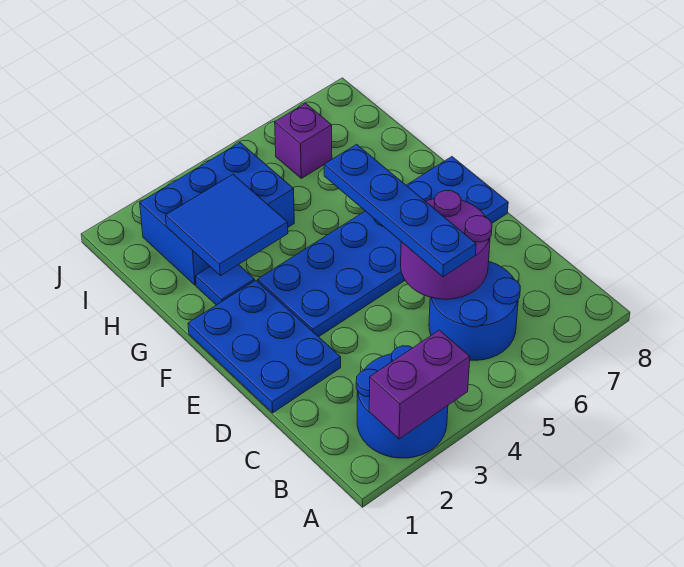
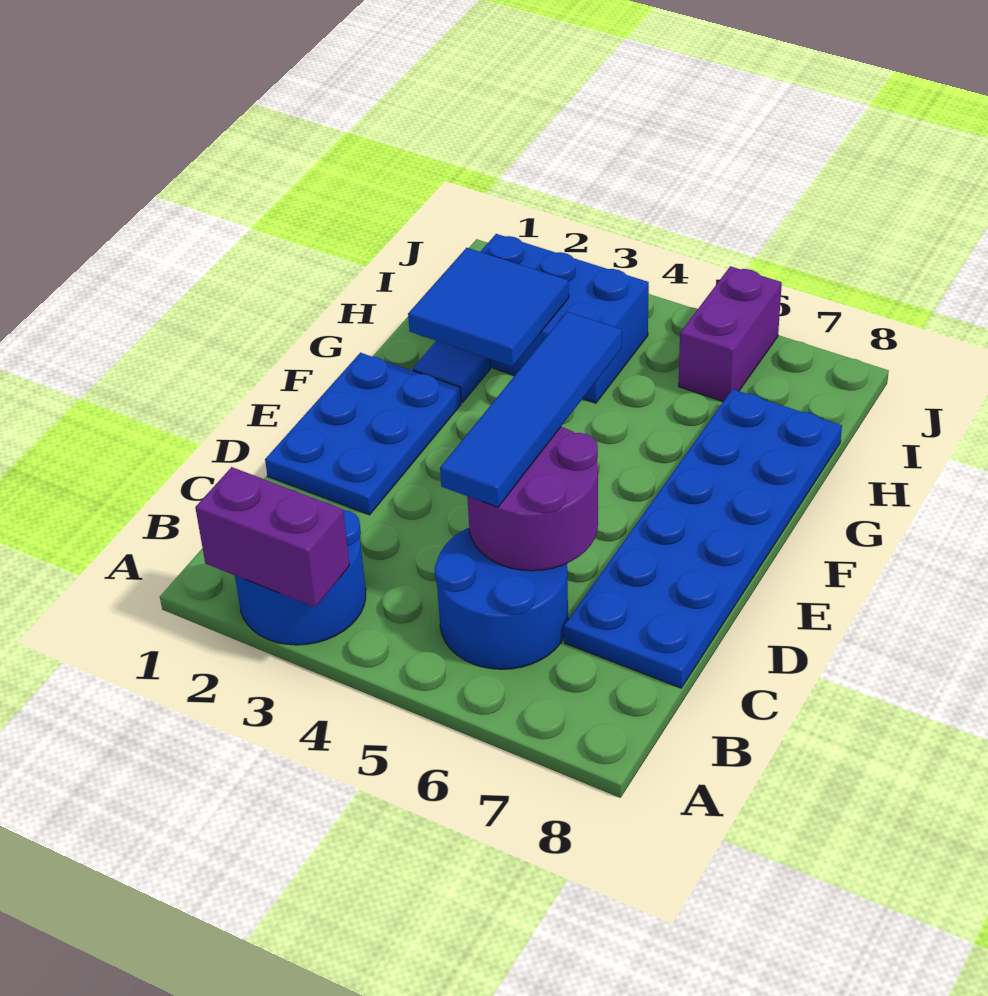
blue 1x4 plate [324,144,476,277] -> blue 1x4 tile [440,312,622,507]
blue 2x6 plate [258,157,508,337] -> blue 2x6 plate turned to [564,389,842,688]
purple 1x1 brick [275,103,332,178] -> purple 1x2 brick [679,266,782,401]

